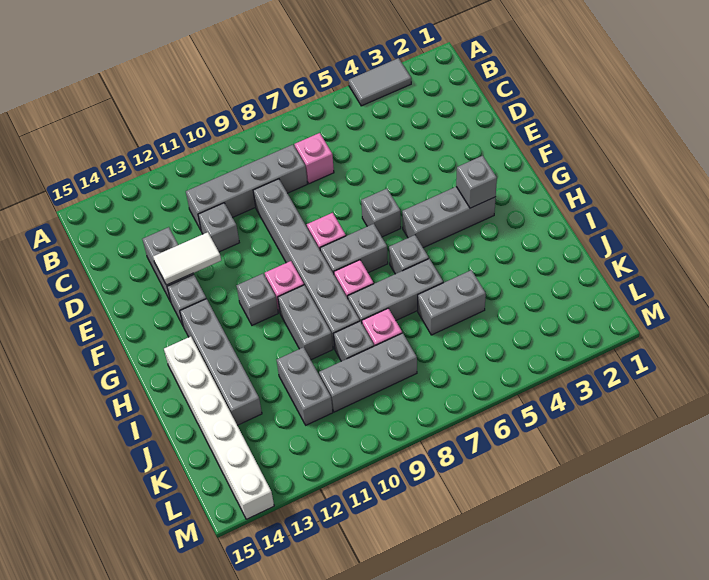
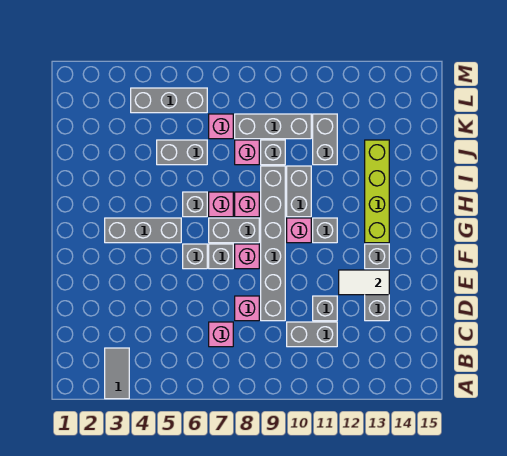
grey 1x2 tile [349,58,411,106] -> grey 1x2 tile turned to [105,348,129,399]
grey 1x4 brick [186,145,307,230] -> grey 1x2 brick [287,322,337,347]
none -> pink 1x1 brick [235,296,259,321]
grey 1x1 brick [456,156,497,208] -> grey 1x1 brick moved to [209,244,233,269]
grey 1x4 brick [180,299,262,425] -> lime 1x4 brick [365,140,389,243]
none -> pink 1x1 brick [209,192,233,217]
white 1x6 brick [164,336,274,519] -> none
grey 1x3 brick [348,259,443,323] -> grey 1x3 brick moved to [131,88,207,113]
none -> pink 1x1 brick [209,114,233,139]

